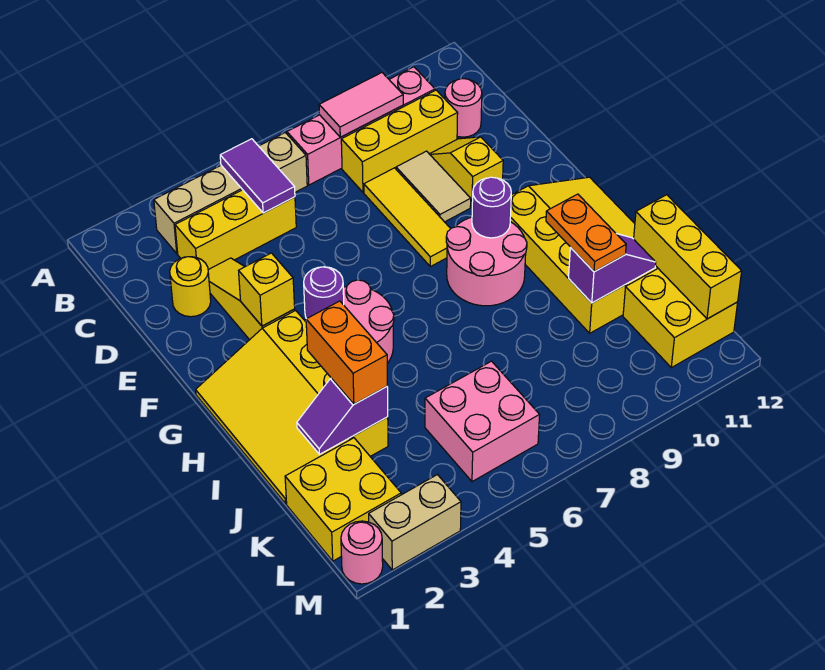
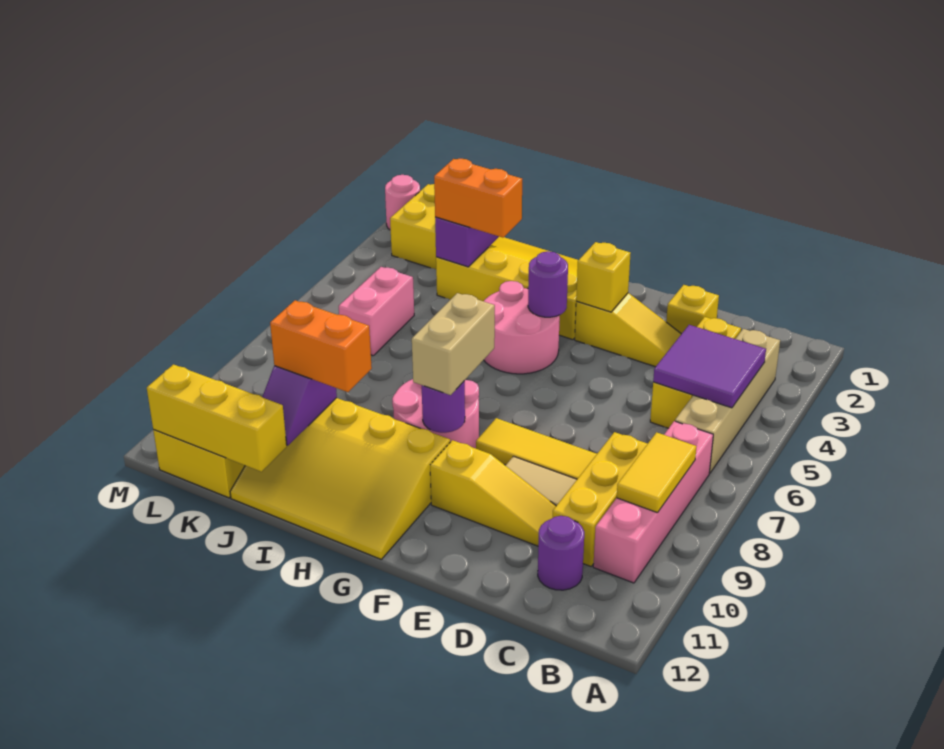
purple 1x2 tile [220,139,295,213] -> purple 2x2 tile [653,325,766,408]
pink 1x2 tile [319,73,403,137] -> yellow 1x2 tile [617,432,697,513]
pink 1x1 round brick [445,79,482,137] -> purple 1x1 round brick [538,516,584,590]
yellow 1x1 round brick [170,257,211,317] -> yellow 1x1 brick [666,285,719,334]
yellow 1x2 slope [430,137,503,207] -> yellow 1x3 slope [430,440,556,546]
orange 1x2 plate [546,194,626,272] -> orange 1x2 brick [270,300,372,392]
pink 2x2 brick [425,361,540,482] -> pink 1x2 brick [339,267,414,356]
tan 1x2 brick [369,475,461,570] -> tan 1x2 brick moved to [412,293,495,395]

